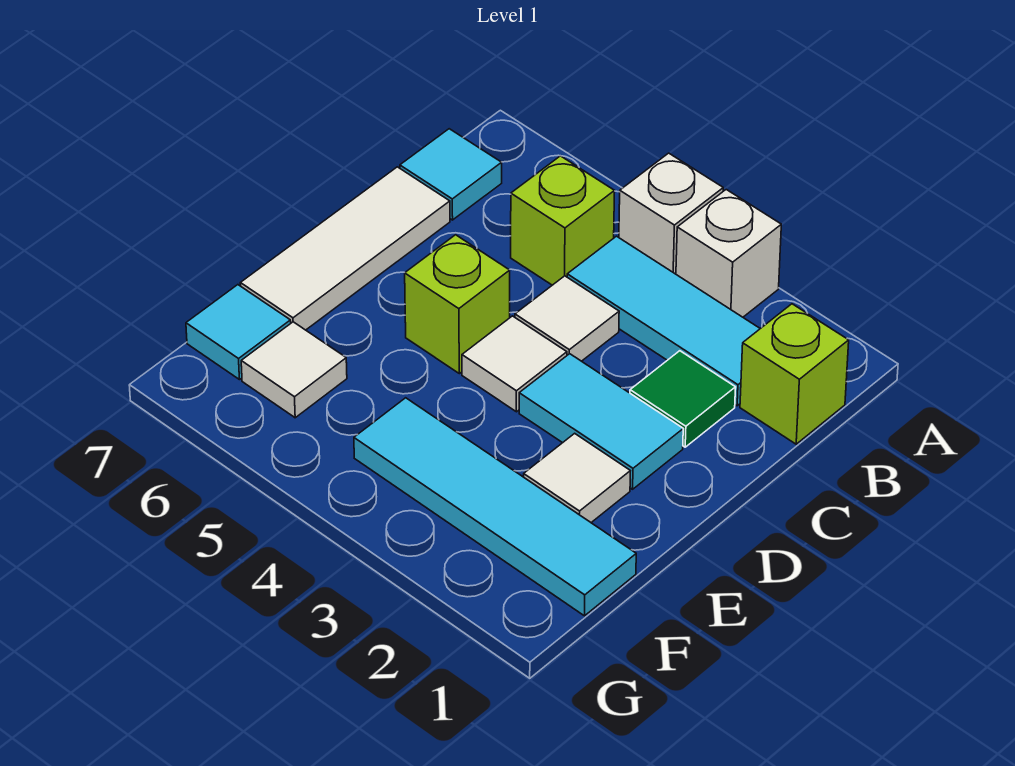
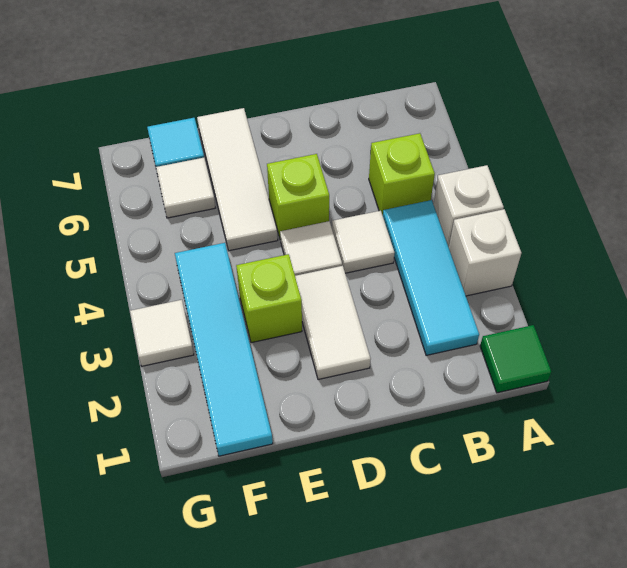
lime 1x1 brick [740,304,849,444] -> lime 1x1 brick moved to [236,254,302,343]
cyan 1x1 tile [400,129,502,220] -> none
green 1x1 tile [630,351,736,447] -> green 1x1 tile moved to [480,325,551,393]
white 1x3 tile [240,167,450,330] -> white 1x3 tile turned to [197,108,278,251]
cyan 1x2 tile [519,354,683,489] -> white 1x2 tile [295,266,371,380]
white 1x1 tile [524,433,630,522] -> white 1x1 tile moved to [130,300,194,366]

